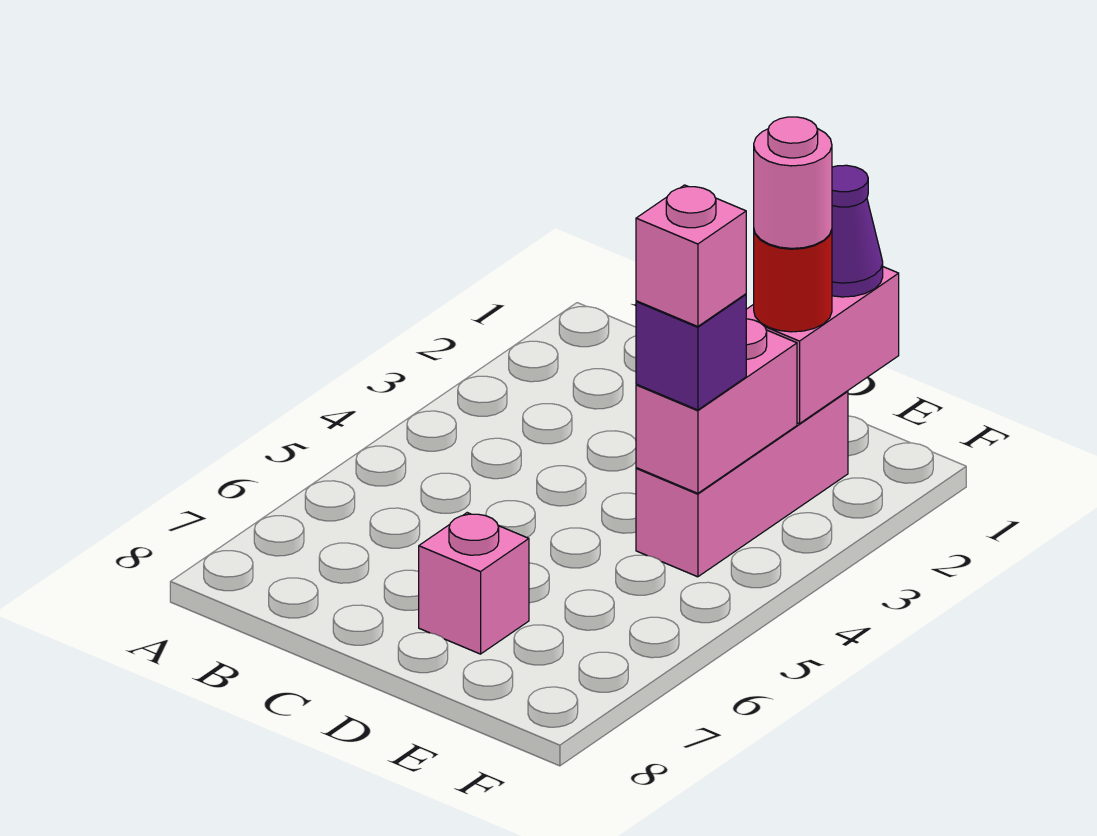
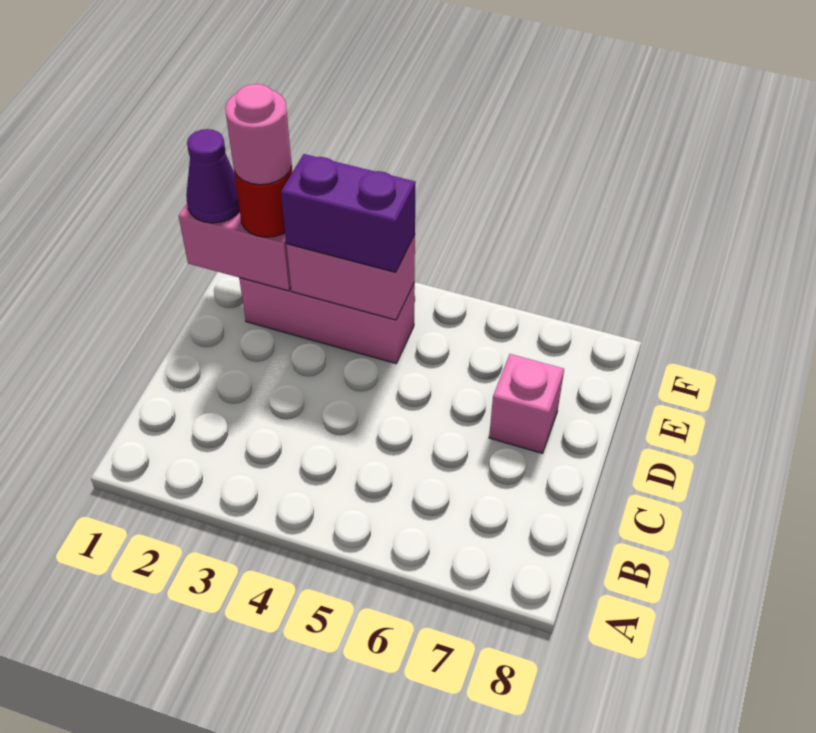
purple 1x1 brick [636,294,746,410] -> purple 1x2 brick [281,154,416,272]
pink 1x1 brick [636,185,746,327] -> none

